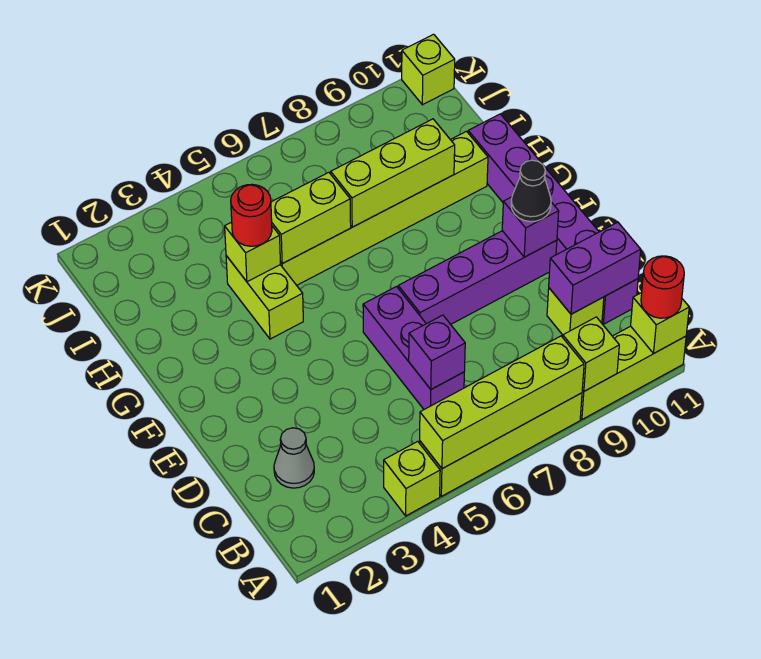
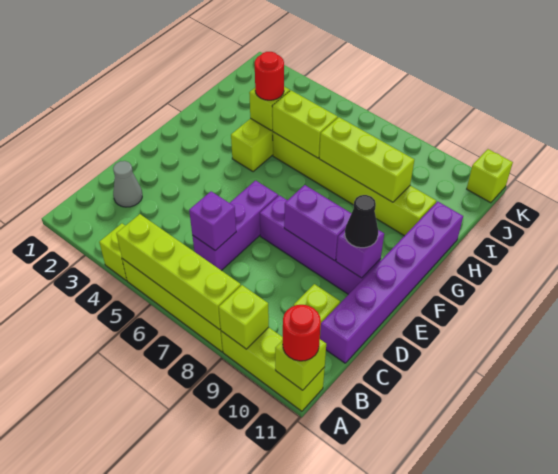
purple 1x2 brick [549,222,641,314] -> purple 1x2 brick moved to [284,185,351,261]

